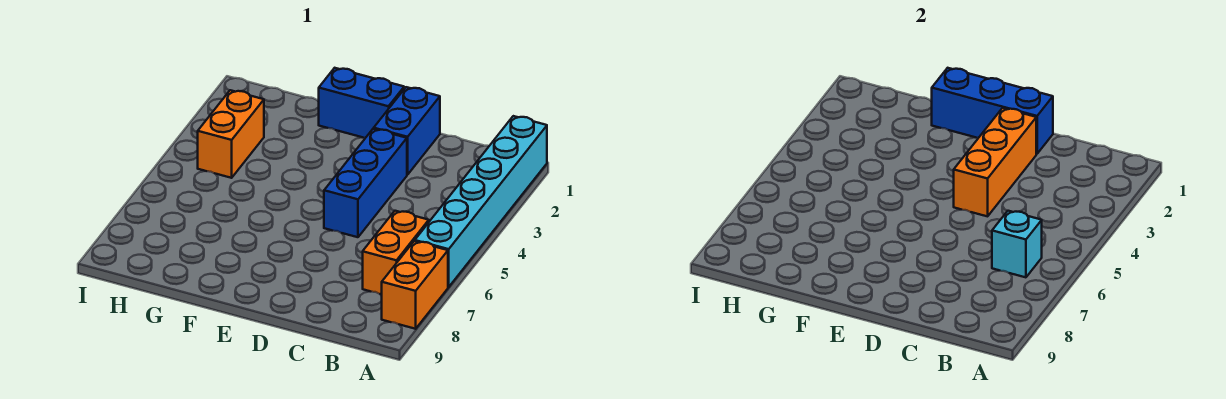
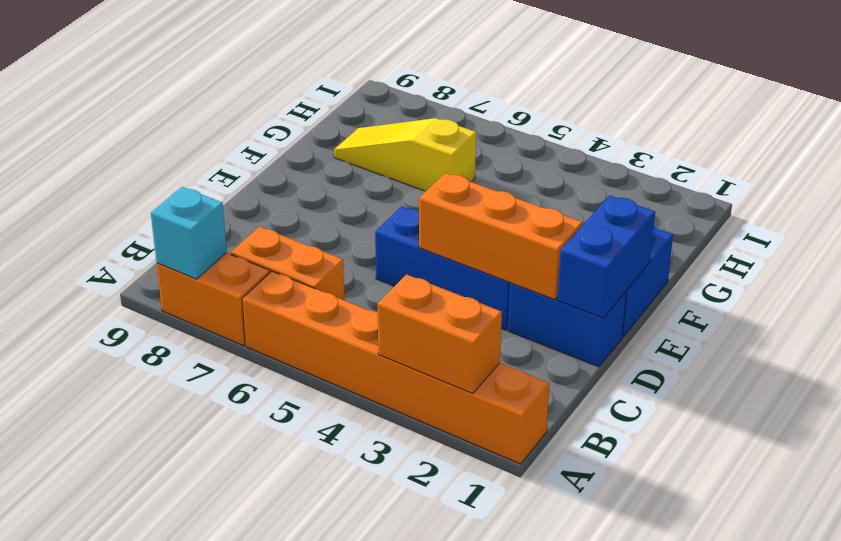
cyan 1x6 brick [415,116,547,287] -> orange 1x6 brick [242,271,549,464]
cyan 1x1 brick [992,211,1042,277] -> cyan 1x1 brick moved to [151,187,227,279]
blue 1x3 brick [932,68,1053,154] -> blue 1x2 brick [557,196,655,318]
none -> yellow 1x3 slope [334,118,476,191]
orange 1x2 brick [198,90,264,178] -> orange 1x2 brick moved to [377,275,502,394]

